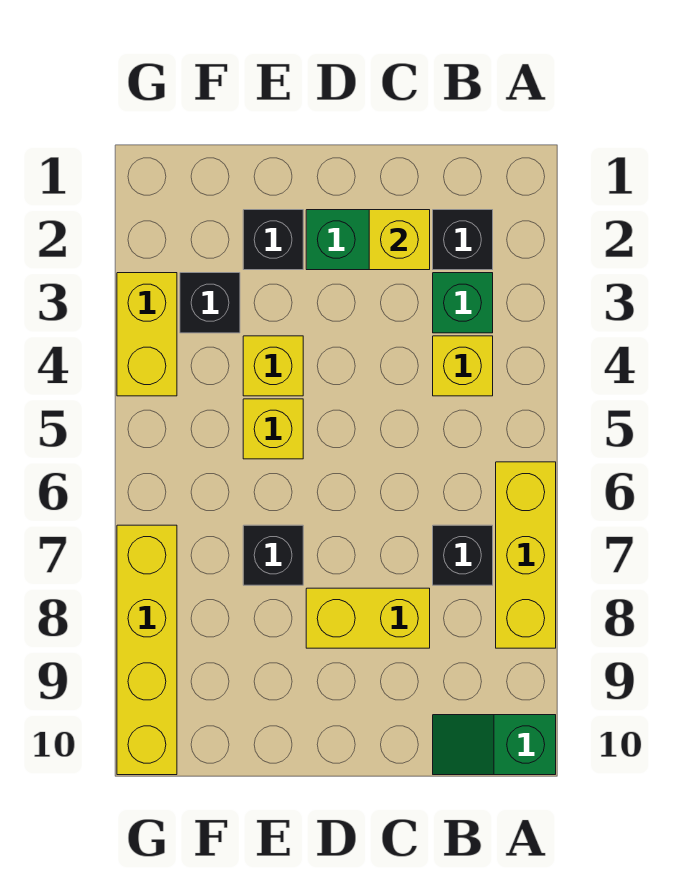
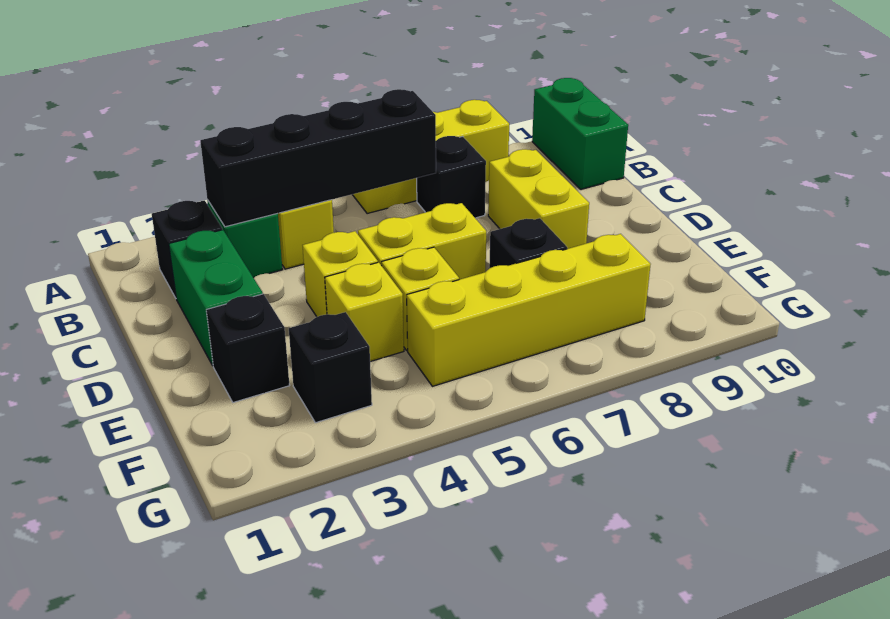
green 1x2 slope [433,715,556,775] -> green 1x2 brick [532,78,628,189]
none -> black 1x4 brick [200,89,436,227]
yellow 1x1 brick [369,210,430,270] -> yellow 1x1 brick moved to [303,231,378,317]
yellow 1x2 brick [117,273,177,396] -> yellow 1x2 brick moved to [358,203,486,280]
yellow 1x4 brick [117,525,177,775] -> yellow 1x4 brick moved to [407,234,651,386]

